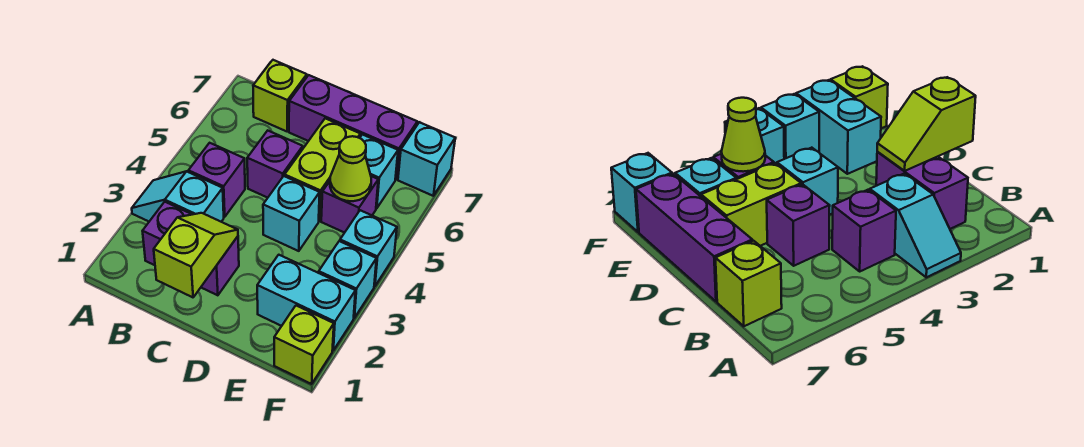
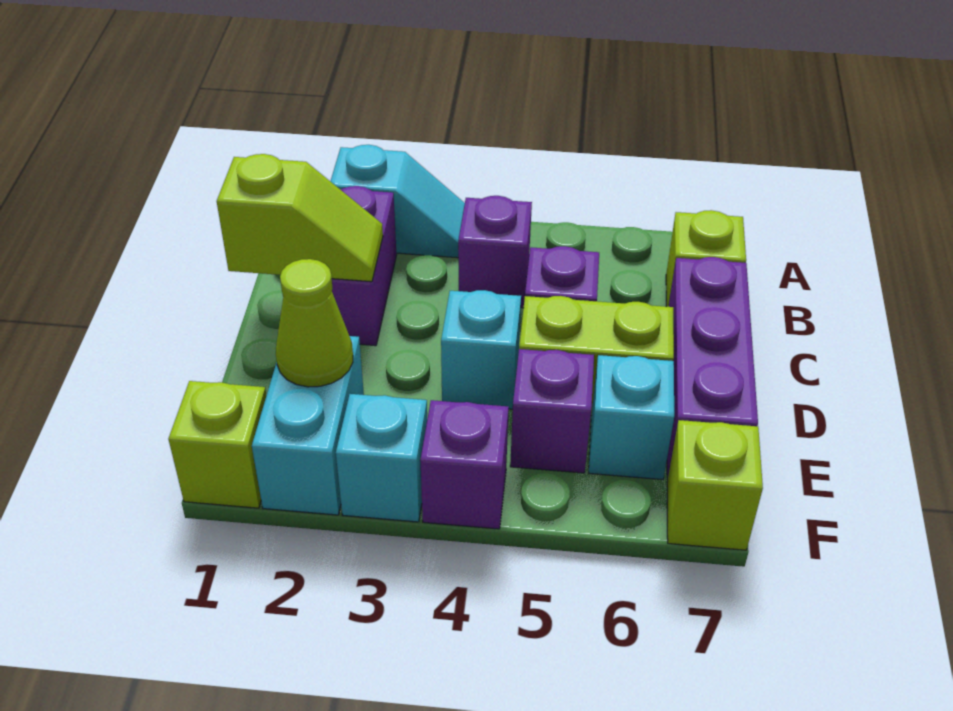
cyan 1x2 slope [132,171,224,222] -> cyan 1x2 slope turned to [330,145,465,258]
lime 1x1 cone [330,136,371,201] -> lime 1x1 cone moved to [276,259,353,387]
cyan 1x1 brick [340,210,397,286] -> purple 1x1 brick [420,400,509,529]
cyan 1x1 brick [398,122,455,196] -> lime 1x1 brick [667,420,763,550]

